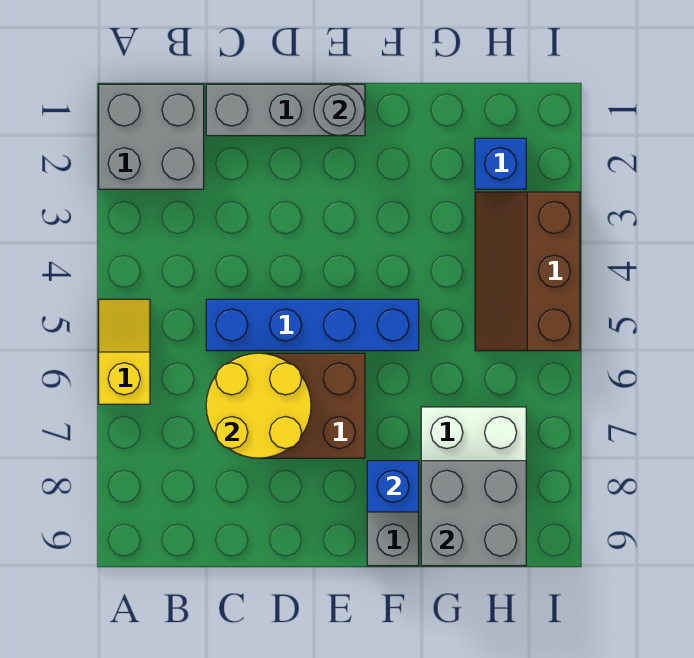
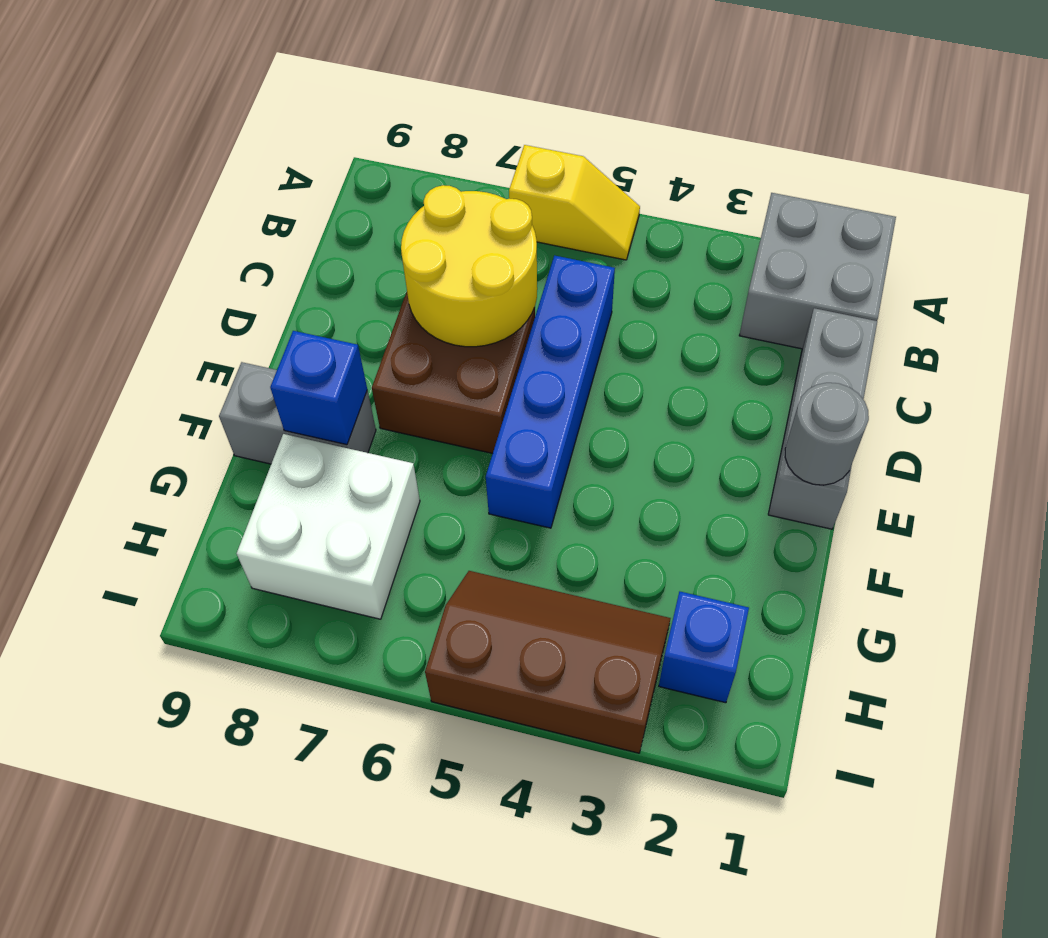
grey 2x2 brick [421,461,526,566] -> none

